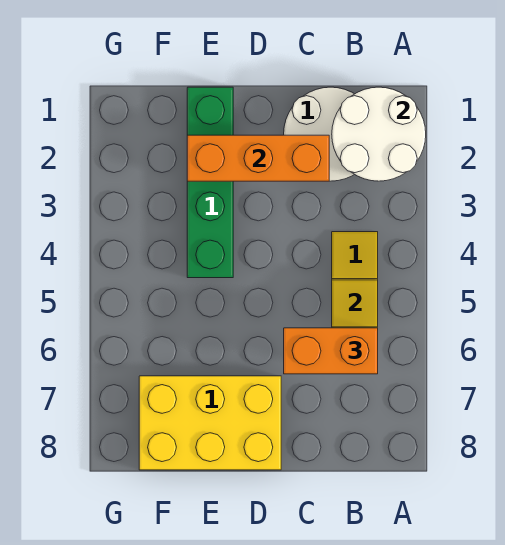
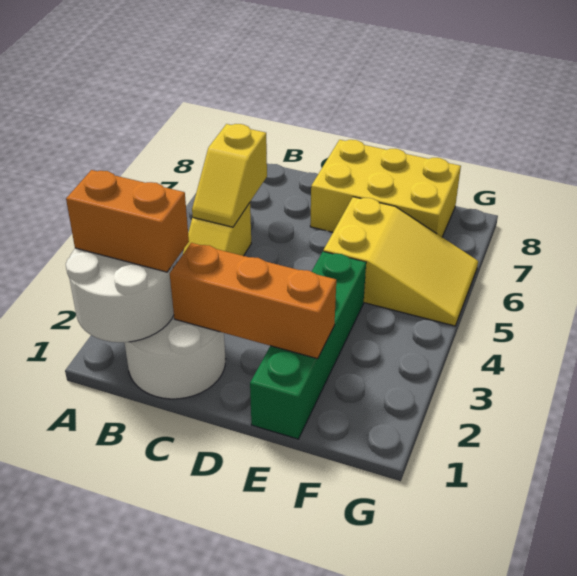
orange 1x2 brick [284,328,378,374] -> orange 1x2 brick moved to [66,170,189,272]
none -> yellow 2x3 slope [323,197,478,326]

